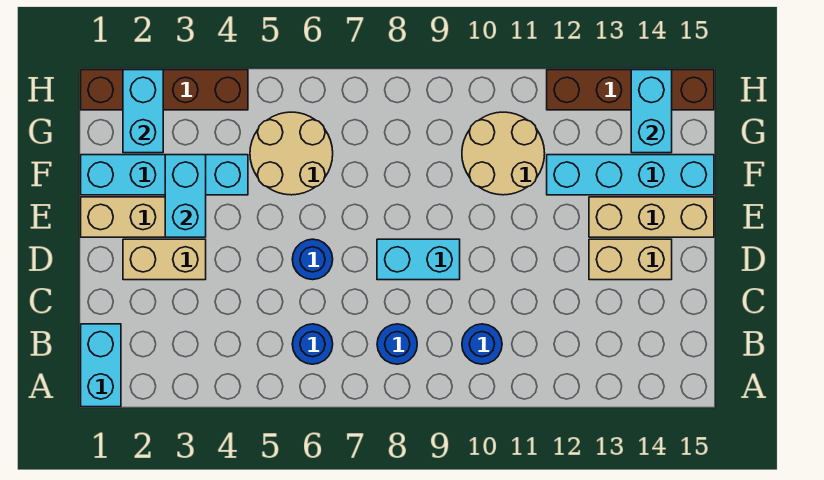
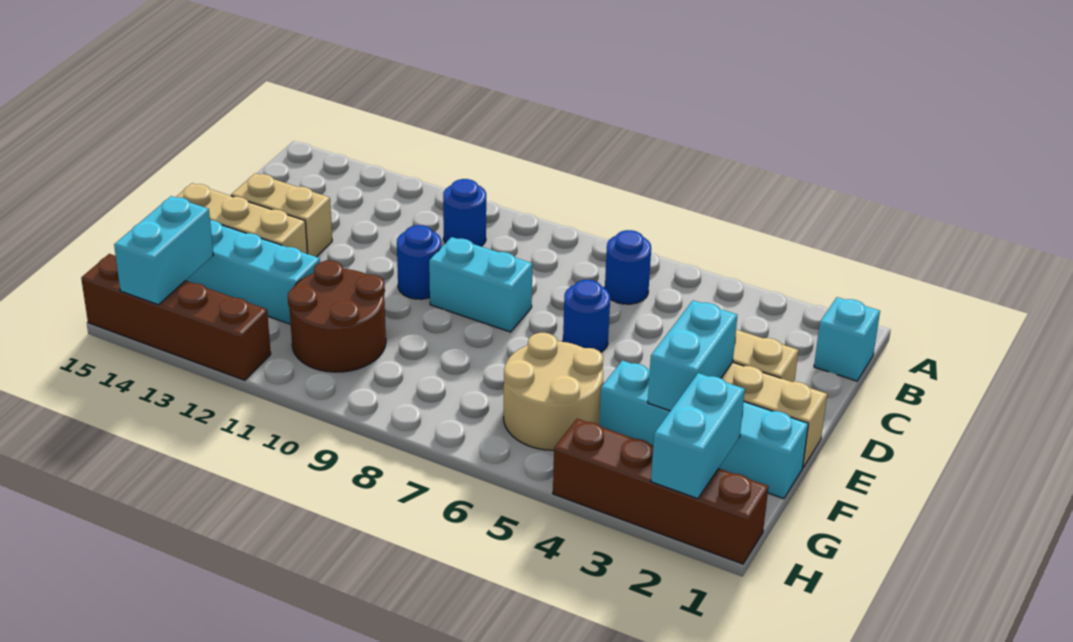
cyan 1x2 brick [81,324,121,407] -> cyan 1x1 brick [814,297,880,381]
blue 1x1 round brick [377,324,417,364] -> blue 1x1 round brick moved to [397,225,441,299]
tan 2x2 round brick [462,112,545,195] -> brown 2x2 round brick [288,261,386,372]

